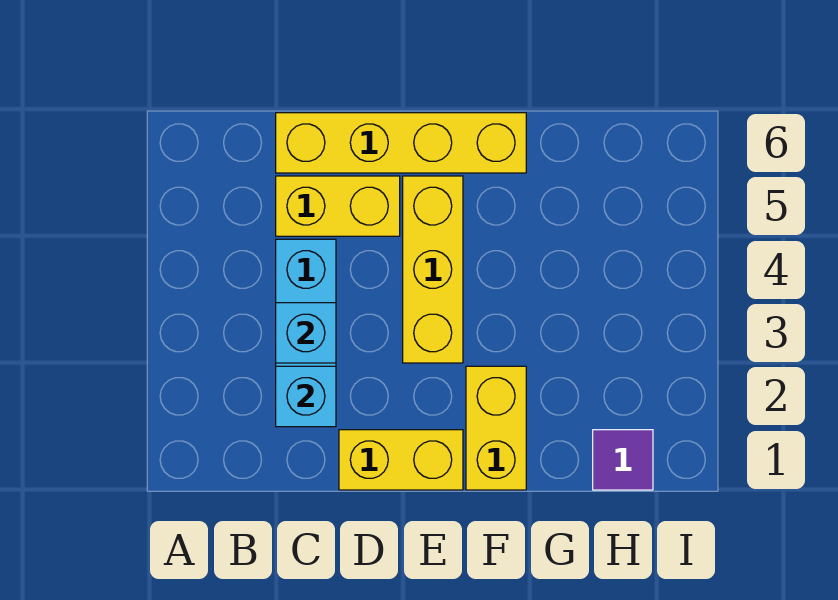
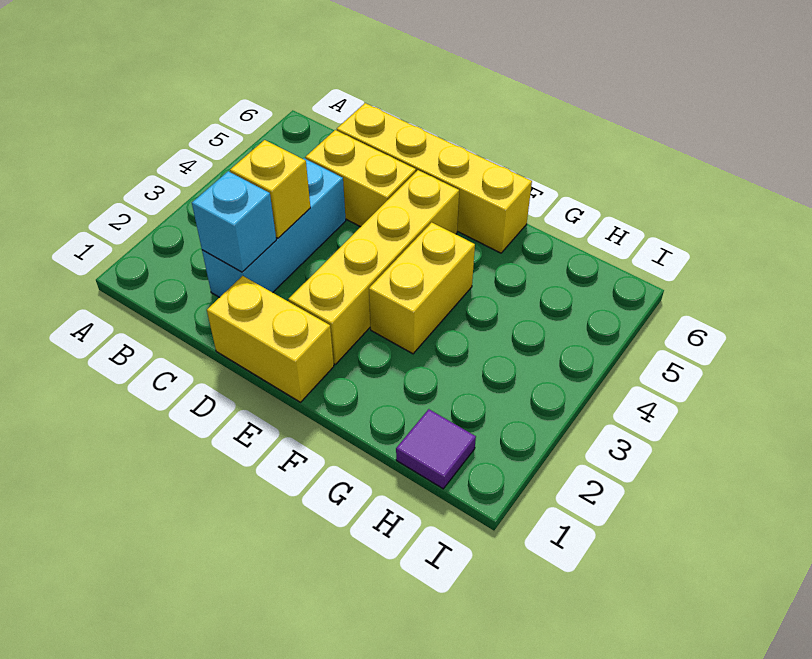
cyan 1x1 brick [276,303,336,363] -> yellow 1x1 brick [230,140,310,238]
yellow 1x3 brick [403,176,463,363] -> yellow 1x4 brick [288,170,459,364]
yellow 1x2 brick [466,366,526,490] -> yellow 1x2 brick moved to [369,222,475,354]

